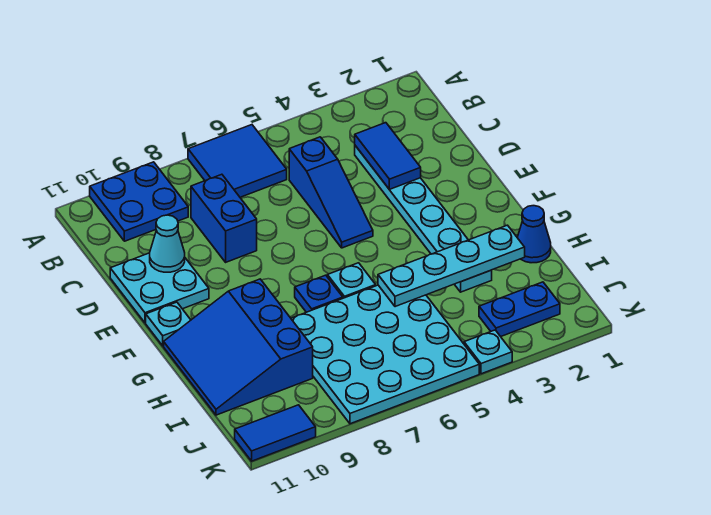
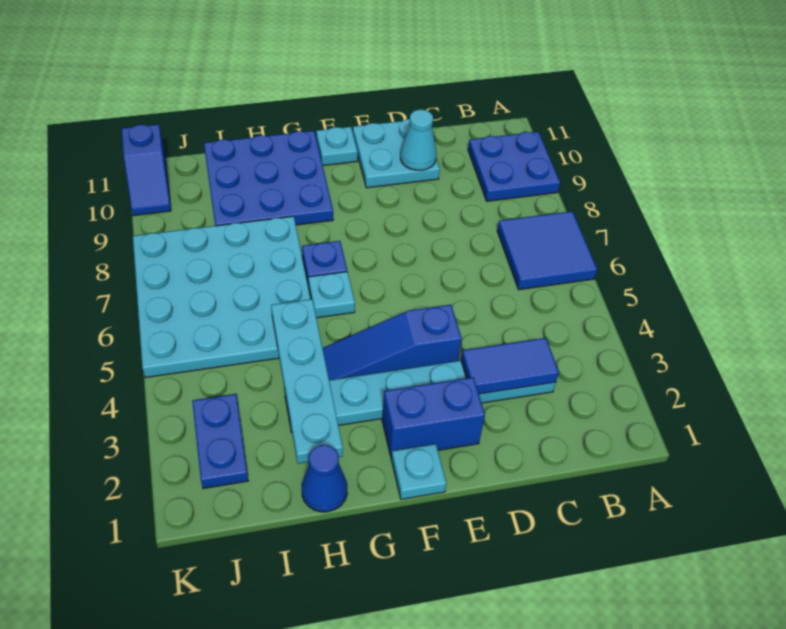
blue 1x3 slope [289,137,373,248] -> blue 1x3 slope moved to [323,305,462,380]
blue 1x2 brick [191,174,257,262] -> blue 1x2 brick moved to [382,377,485,458]
blue 3x3 slope [164,279,313,415] -> blue 3x3 plate [204,131,333,226]
cyan 1x1 plate [464,330,512,374] -> cyan 1x1 plate moved to [391,444,446,499]
blue 1x2 tile [235,405,316,461] -> blue 1x2 slope [121,124,171,216]

